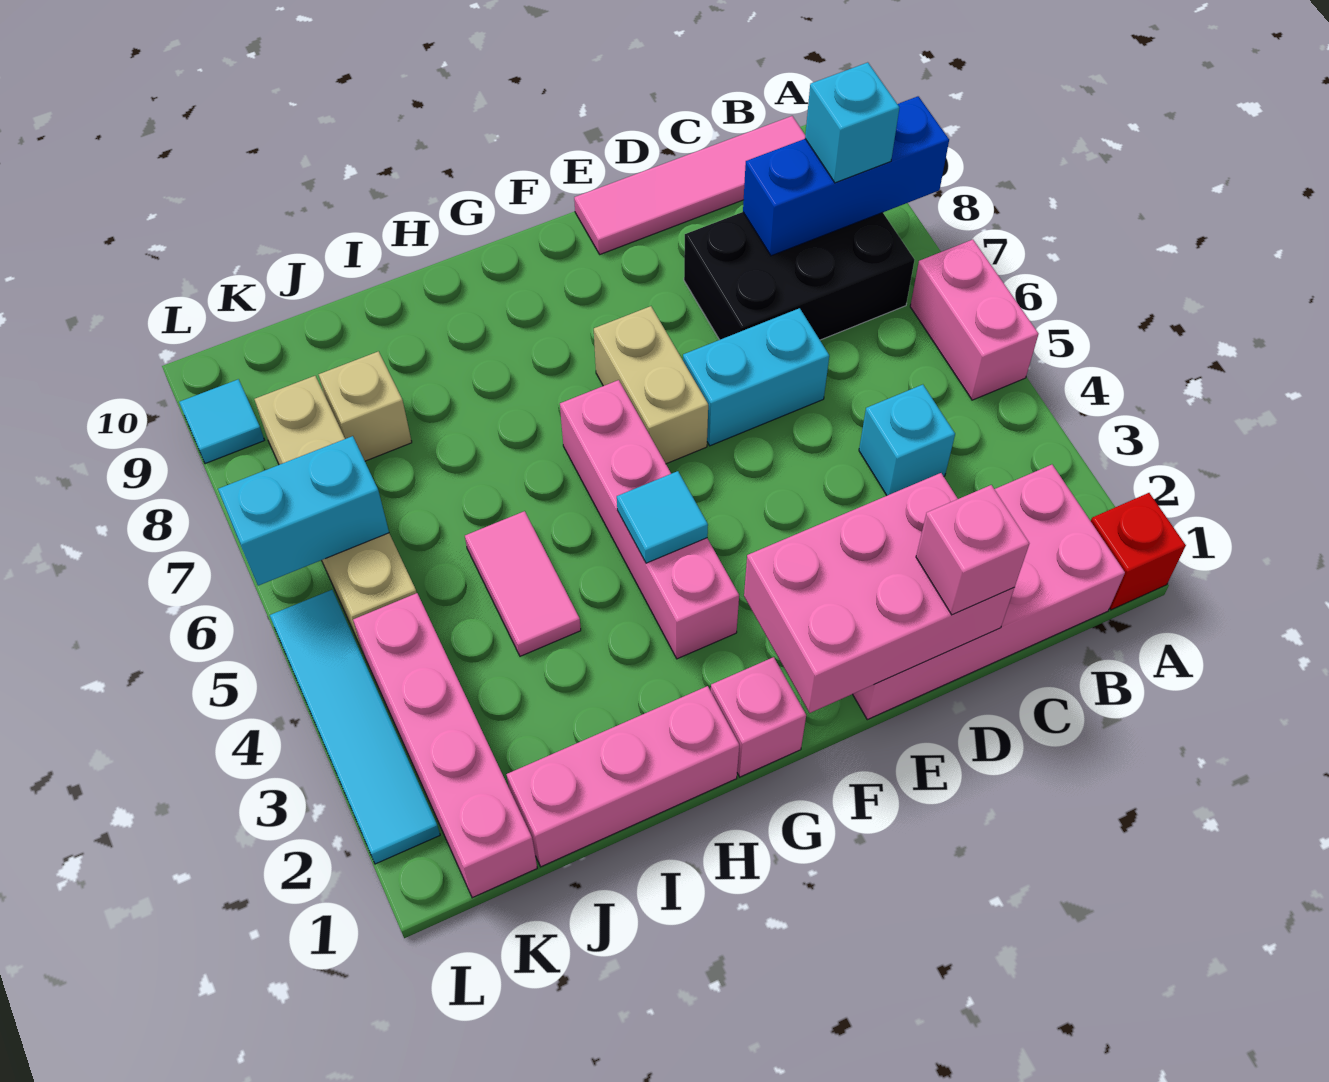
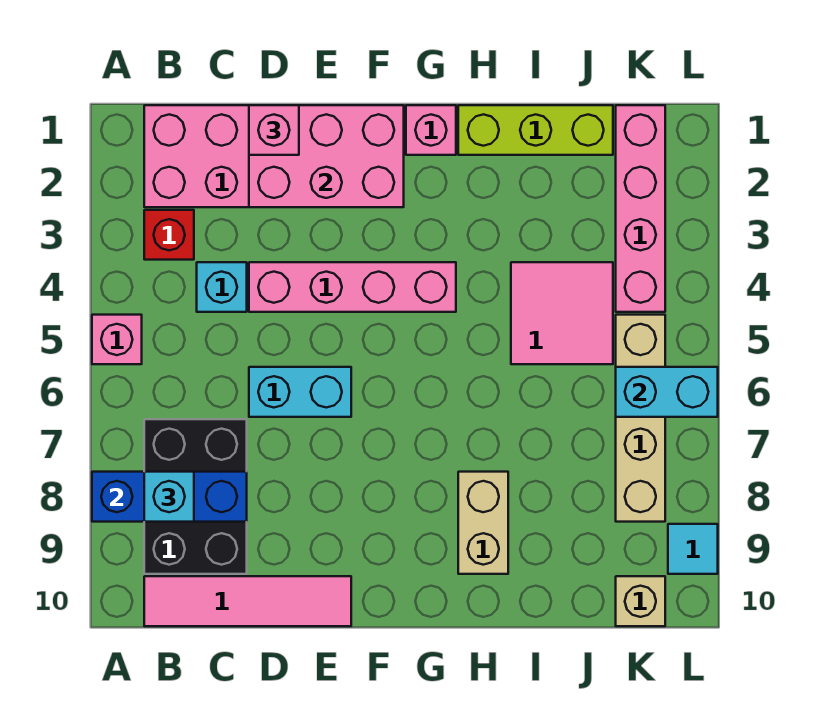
red 1x1 brick [1091,493,1186,610] -> red 1x1 brick moved to [144,210,194,260]
pink 1x2 brick [910,240,1038,400] -> pink 1x1 brick [92,315,142,364]
black 2x3 brick [684,212,914,340] -> black 2x3 brick turned to [144,419,247,574]
tan 1x2 brick [594,306,708,464] -> tan 1x2 brick moved to [458,472,508,574]
pink 1x4 brick [560,380,739,659] -> pink 1x4 brick turned to [249,262,456,312]
cyan 1x1 tile [617,471,708,563] -> none
pink 1x3 brick [506,686,739,867] -> lime 1x3 brick [458,105,613,155]
pink 1x2 tile [465,511,581,656] -> pink 2x2 tile [511,262,613,364]
tan 1x1 brick [319,351,412,461] -> tan 1x1 brick moved to [616,576,665,626]
cyan 1x4 tile [270,590,440,864] -> none

